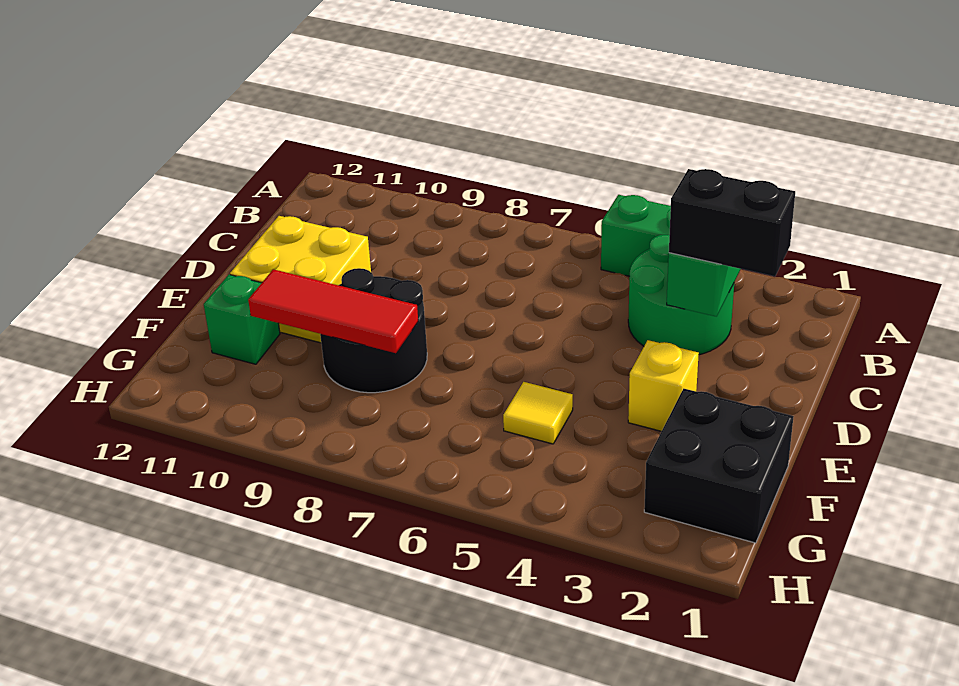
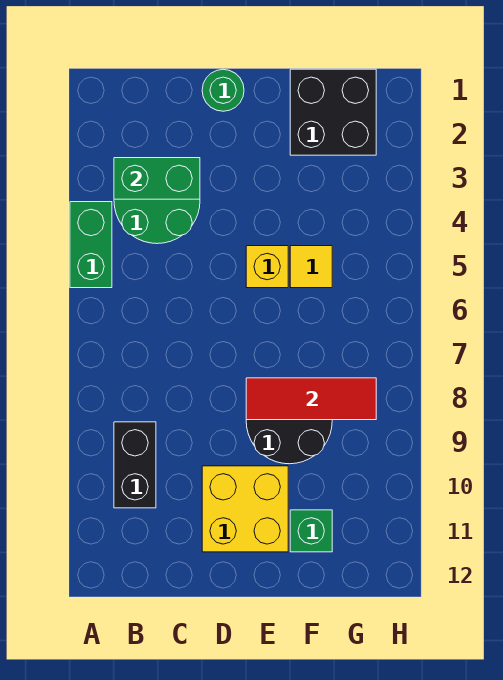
black 1x2 brick [669,169,795,276] -> black 1x2 brick moved to [114,422,156,508]
none -> green 1x1 round brick [202,69,244,111]
yellow 1x1 brick [628,340,699,431] -> yellow 1x1 brick moved to [246,246,288,288]
red 1x3 tile [248,269,418,353] -> red 1x3 tile turned to [246,378,376,420]

